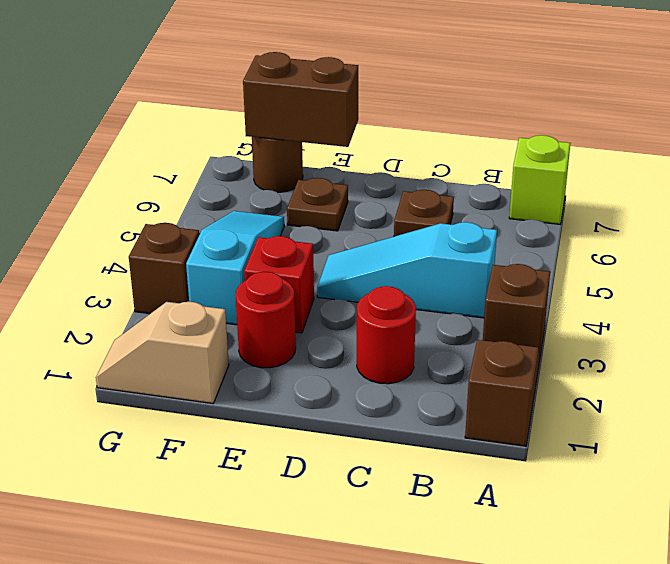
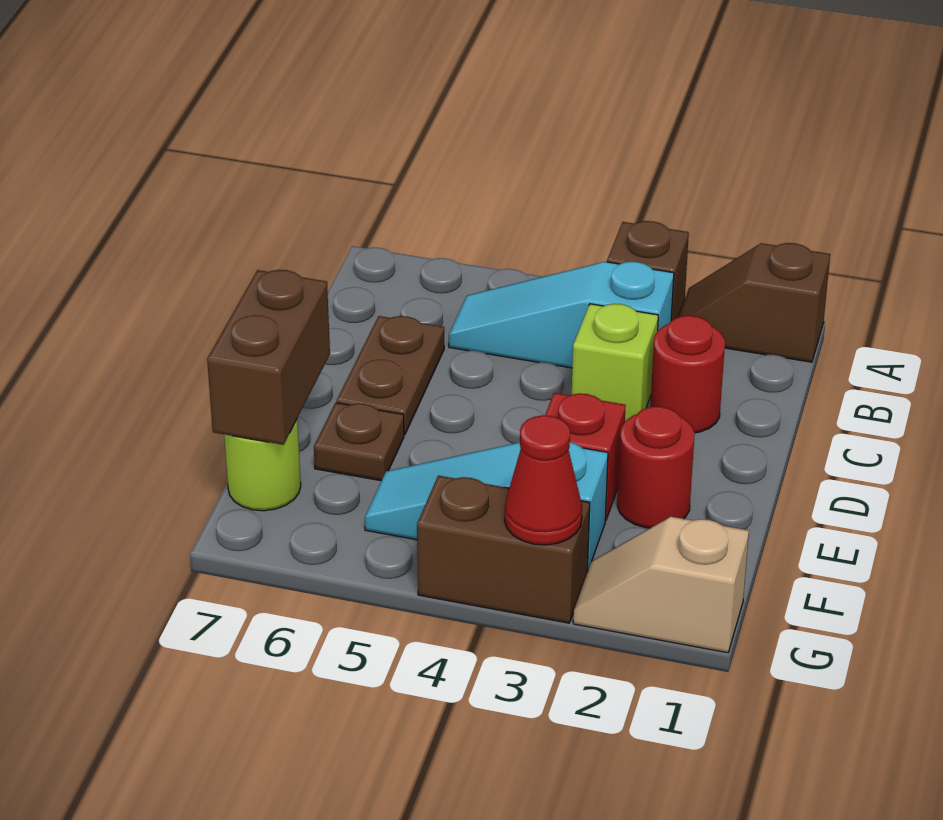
lime 1x1 brick [509,135,570,224] -> lime 1x1 brick moved to [572,304,658,421]
cyan 1x3 slope [317,222,497,318] -> cyan 1x3 slope turned to [449,262,674,368]
brown 1x1 plate [394,190,454,236] -> brown 1x2 plate [337,316,444,435]
tan 1x2 slope [96,302,229,403] -> tan 1x2 slope turned to [573,517,749,653]
brown 1x1 round brick [252,137,303,192] -> lime 1x1 round brick [224,420,301,511]
brown 1x1 brick [129,223,199,314] -> brown 1x2 brick [417,476,590,623]
none -> red 1x1 cone [504,415,582,545]

